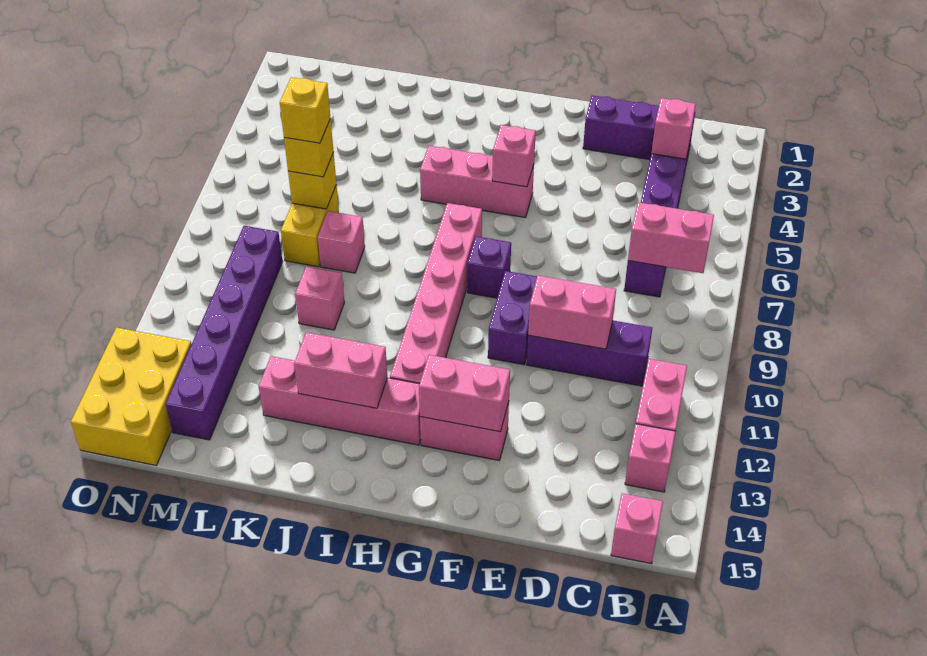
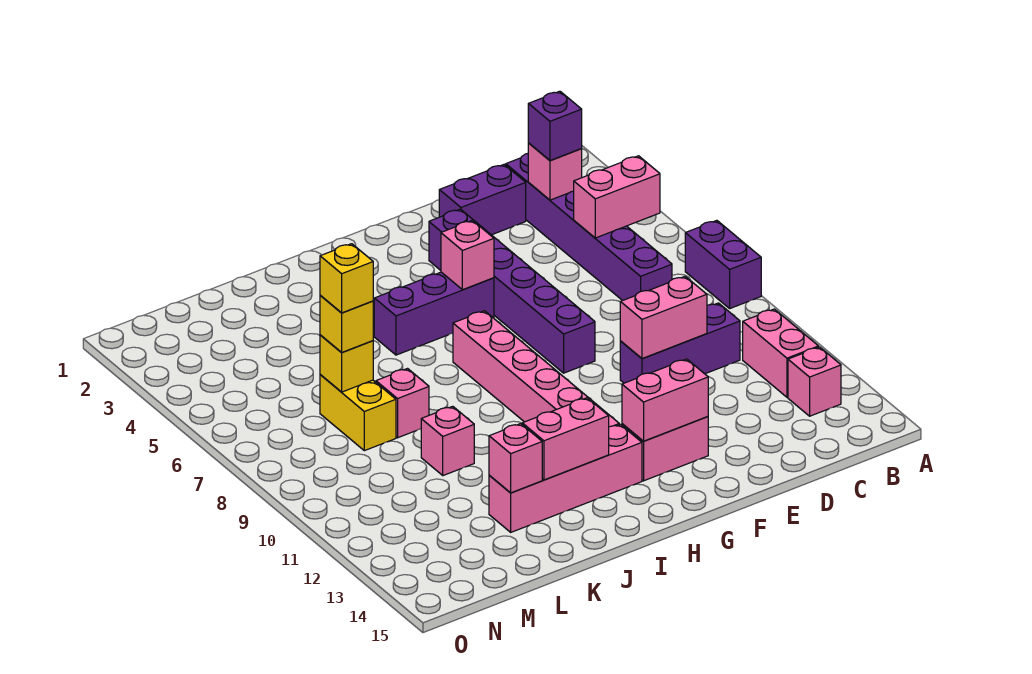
pink 1x2 brick [628,202,714,273] -> pink 1x2 brick moved to [574,156,660,238]
pink 1x1 brick [611,493,663,564] -> pink 1x1 brick moved to [489,424,542,493]
purple 1x2 brick [488,271,537,365] -> purple 1x2 brick moved to [685,221,761,308]
pink 1x3 brick [420,146,534,218] -> purple 1x3 brick [374,272,494,355]
purple 1x1 brick [467,236,511,298] -> purple 1x1 brick moved to [528,91,582,160]
purple 1x6 brick [166,226,283,440] -> purple 1x6 brick moved to [429,209,595,373]
yellow 2x3 brick [71,327,192,465] -> none

